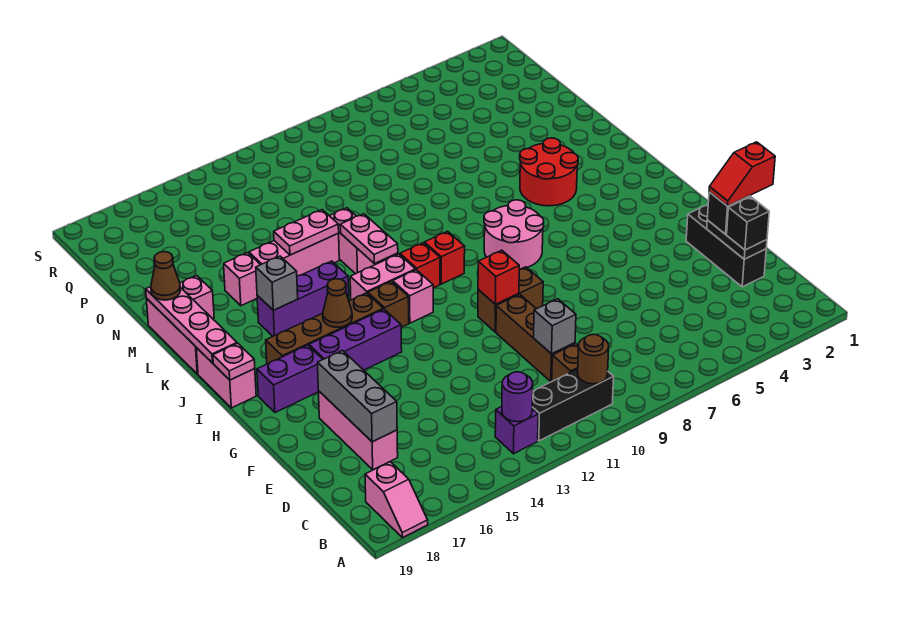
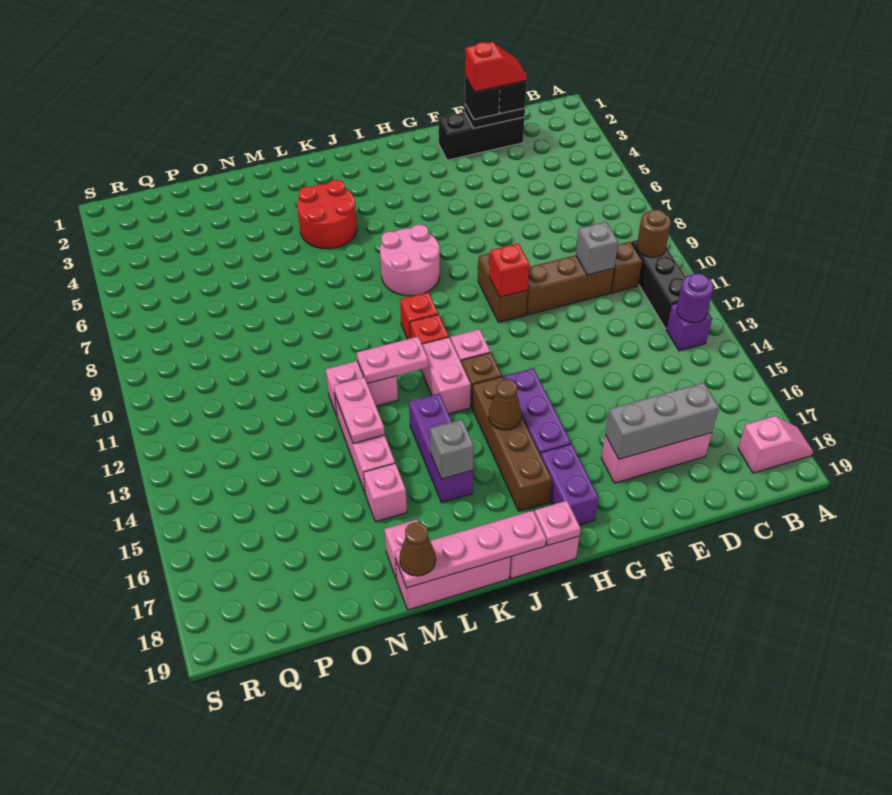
red 1x2 slope [709,142,775,206] -> red 1x2 slope turned to [465,42,527,92]

